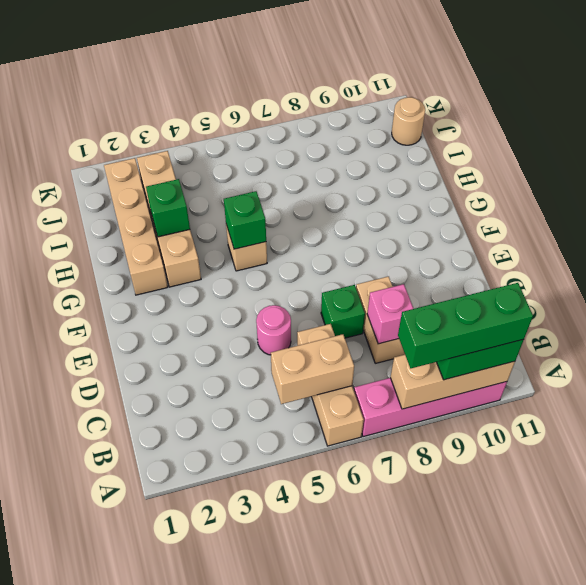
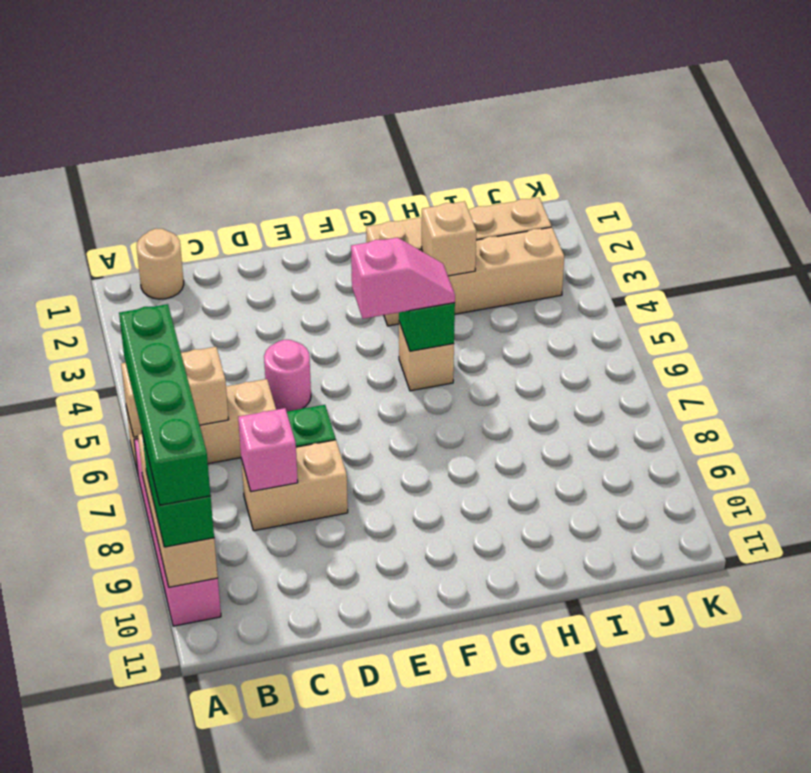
green 1x3 brick [398,283,533,368] -> green 1x4 brick [119,304,211,505]
tan 1x2 brick [271,334,354,404] -> tan 1x2 brick turned to [121,347,229,437]
none -> pink 1x2 slope [351,238,455,319]
green 1x1 brick [146,179,190,237] -> tan 1x1 brick [422,201,476,276]
tan 1x1 round brick [392,97,425,145] -> tan 1x1 round brick moved to [137,229,184,299]

